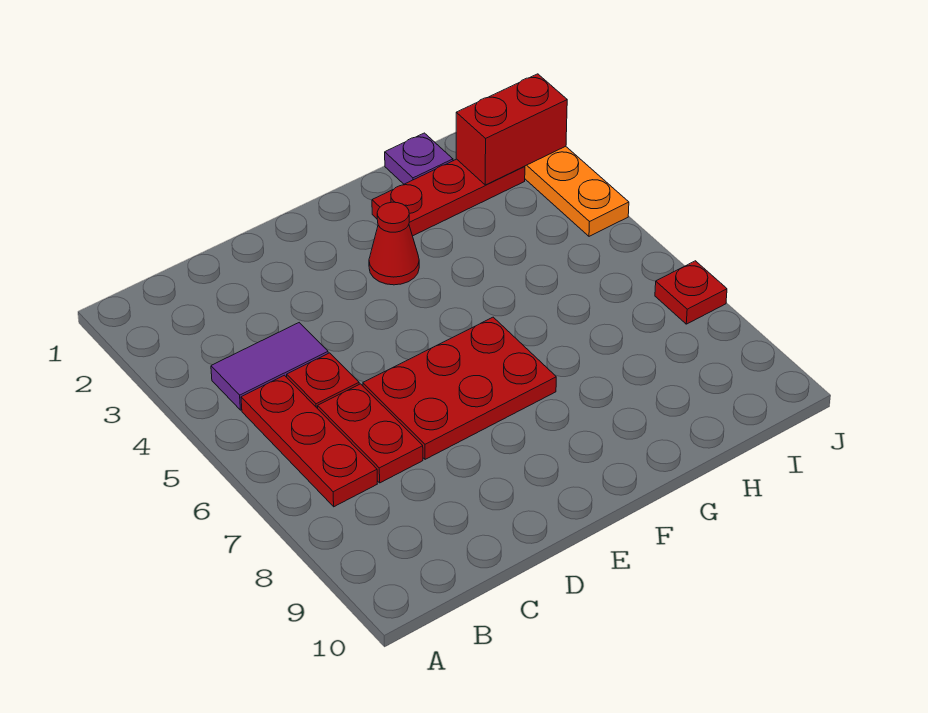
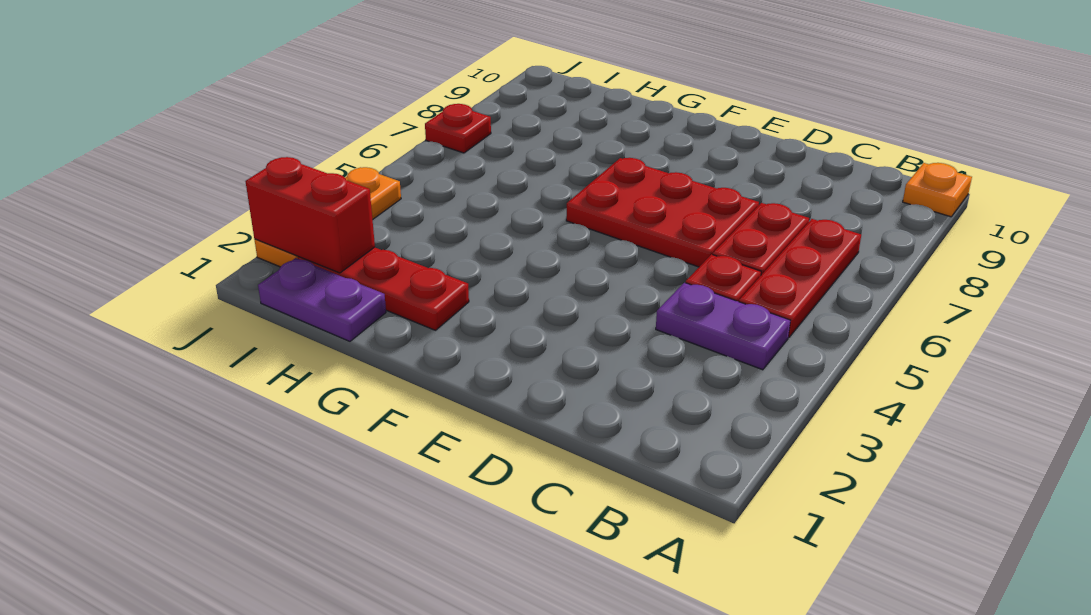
none -> orange 1x1 plate [903,163,972,217]
purple 1x2 tile [211,323,328,410] -> purple 1x2 plate [656,283,790,370]
red 1x1 cone [369,202,419,285] -> none
purple 1x1 plate [385,133,453,184] -> purple 1x2 plate [258,258,386,341]

